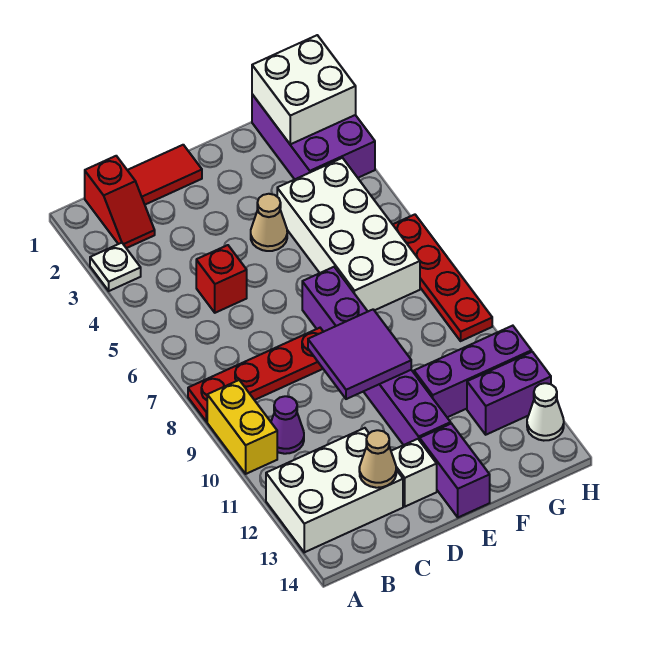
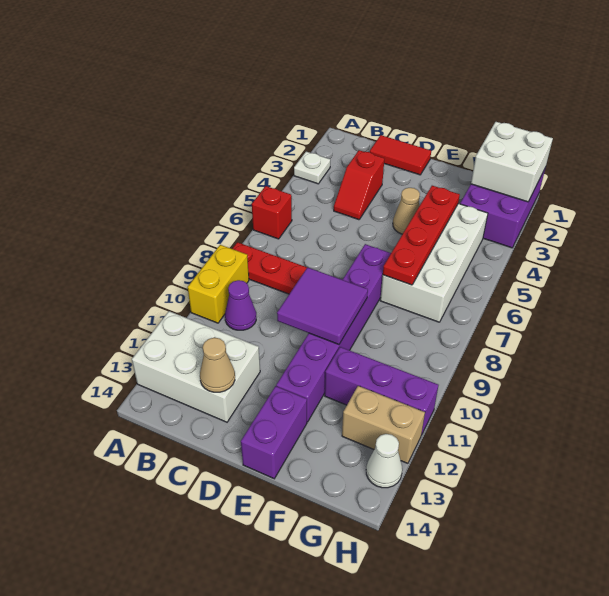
red 1x2 slope [85,156,155,248] -> red 1x2 slope moved to [334,150,384,220]
red 1x1 brick [196,245,247,313] -> red 1x1 brick moved to [252,186,292,239]
white 1x1 brick [391,439,437,507] -> none
purple 1x2 brick [467,352,551,435] -> tan 1x2 brick [342,386,425,463]
red 1x4 plate [393,215,492,341] -> red 1x4 plate moved to [383,186,460,285]

